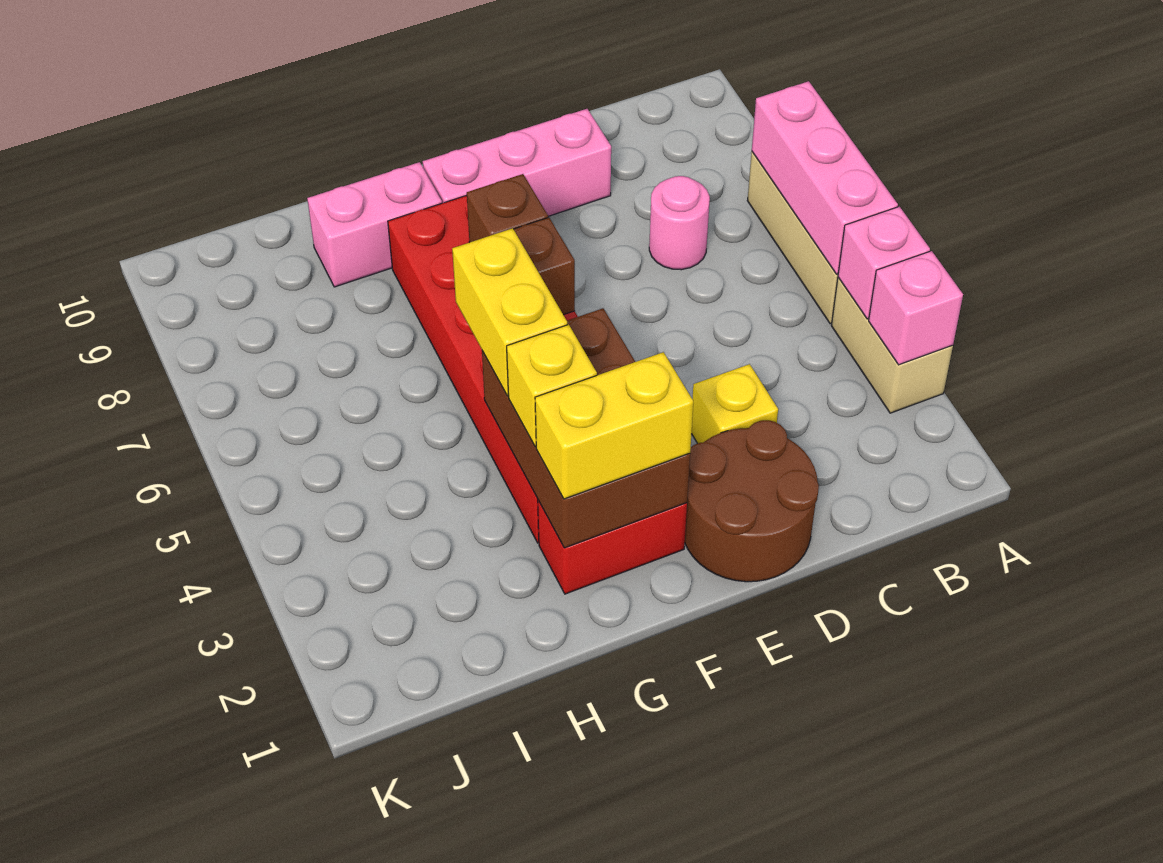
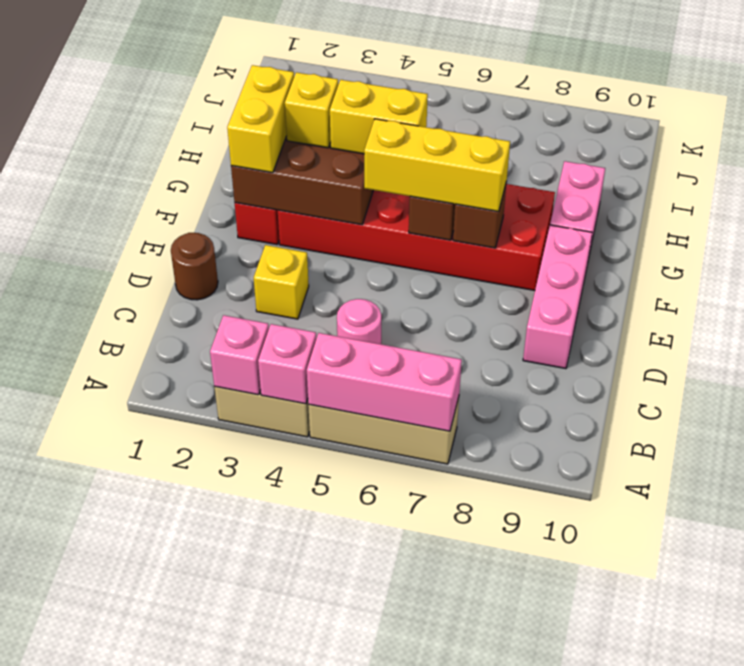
pink 1x1 round brick [649,176,710,270] -> pink 1x1 round brick moved to [337,299,381,344]
brown 2x2 round brick [685,420,819,582] -> brown 1x1 round brick [171,233,218,300]
none -> yellow 1x3 brick [364,119,510,211]

